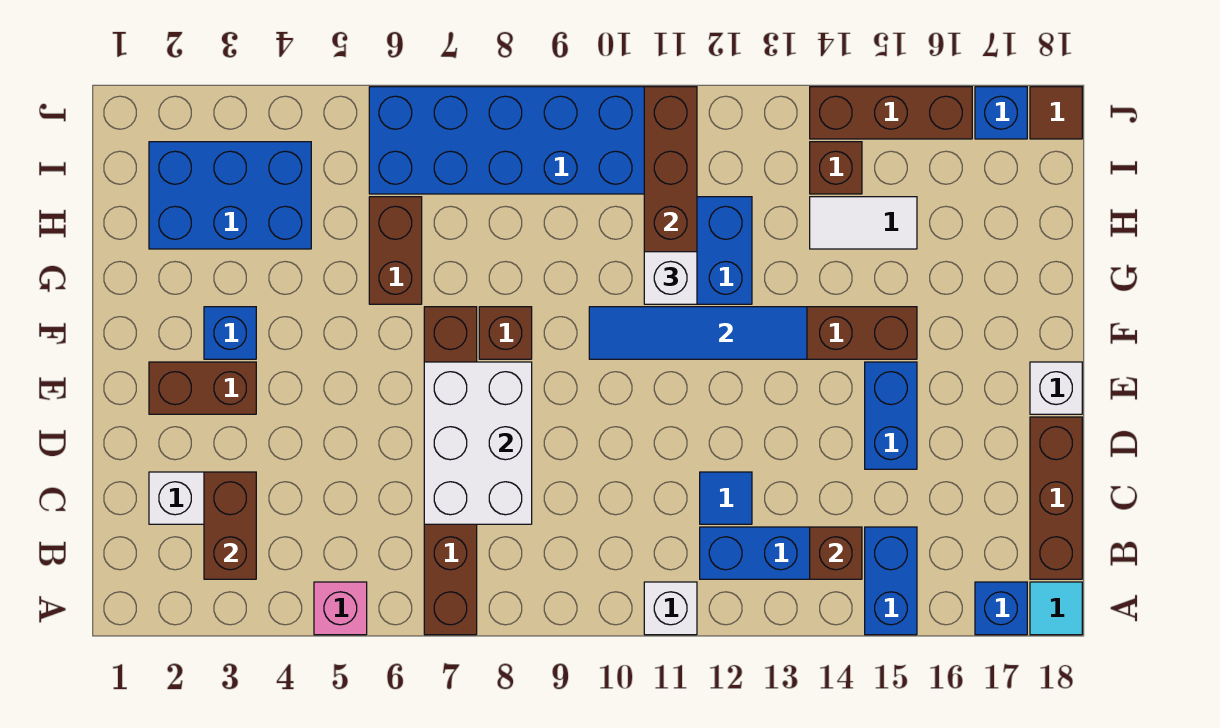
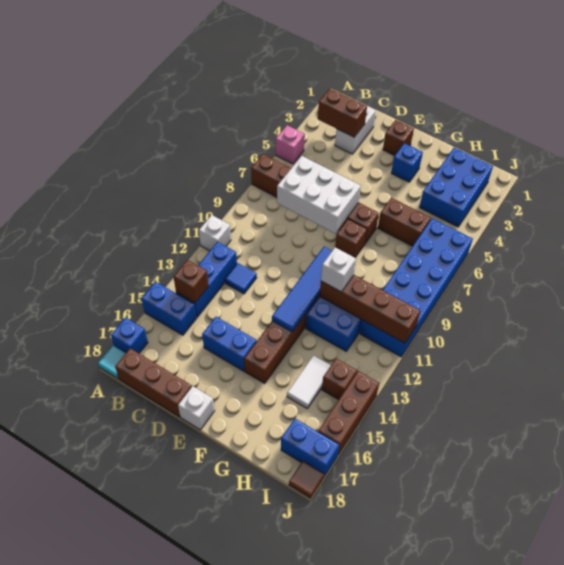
brown 1x2 brick [149,362,256,414] -> brown 1x1 brick [383,120,414,156]
blue 1x1 brick [975,87,1027,139] -> blue 1x2 brick [281,419,339,477]

